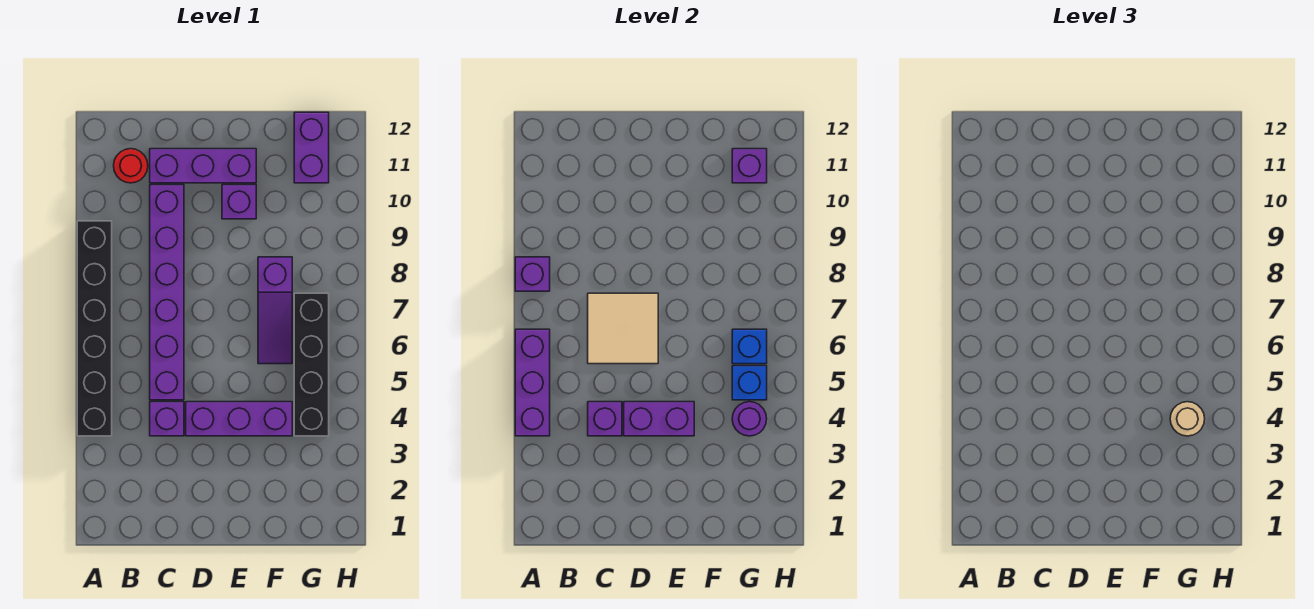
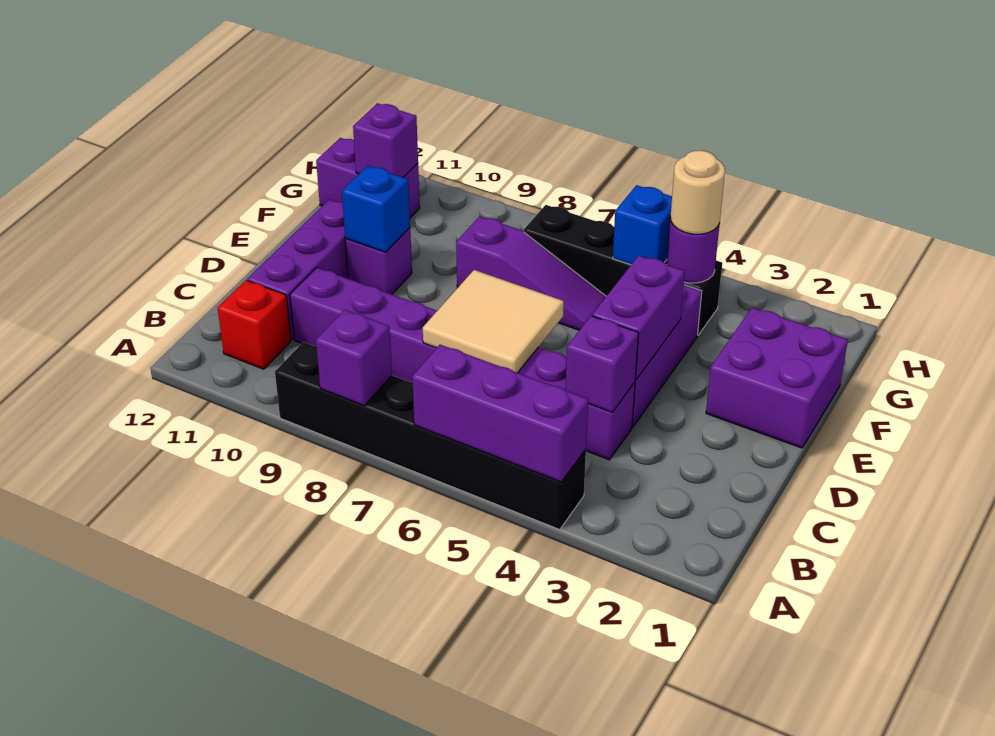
red 1x1 round brick [114,149,148,183] -> red 1x1 brick [218,280,291,369]
none -> purple 2x2 brick [706,308,848,448]
blue 1x1 brick [732,329,767,364] -> blue 1x1 brick moved to [342,166,410,252]

